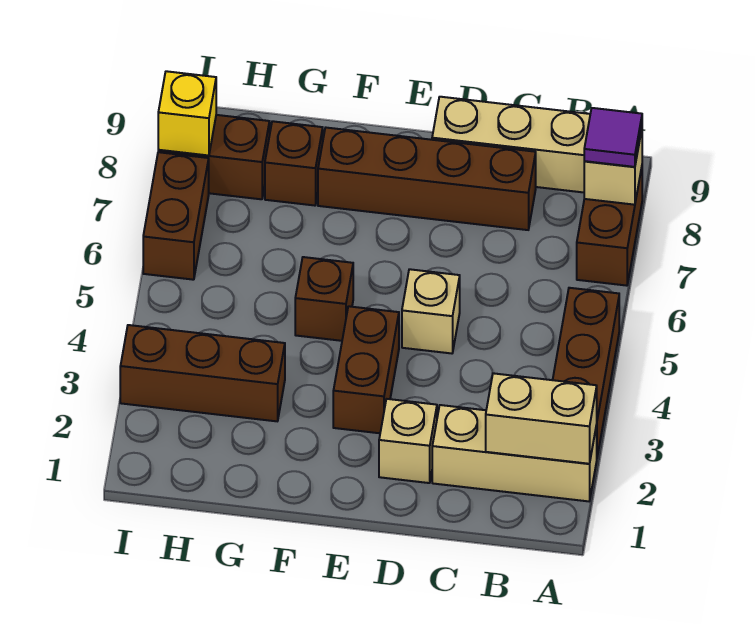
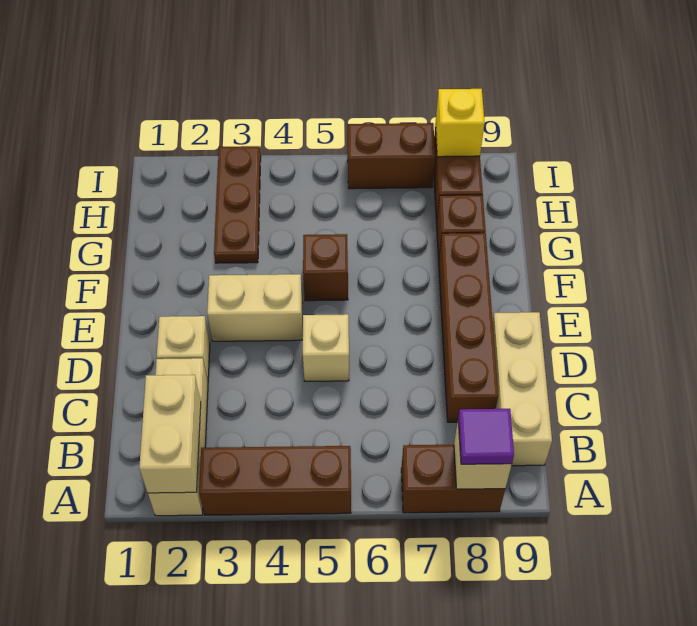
brown 1x2 brick [333,306,399,433] -> tan 1x2 brick [207,274,303,341]
brown 1x3 brick [120,325,285,421] -> brown 1x3 plate [214,146,261,263]

